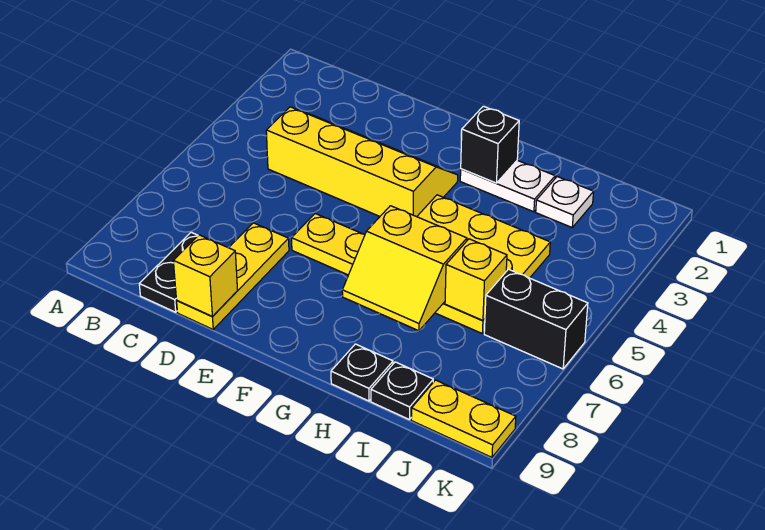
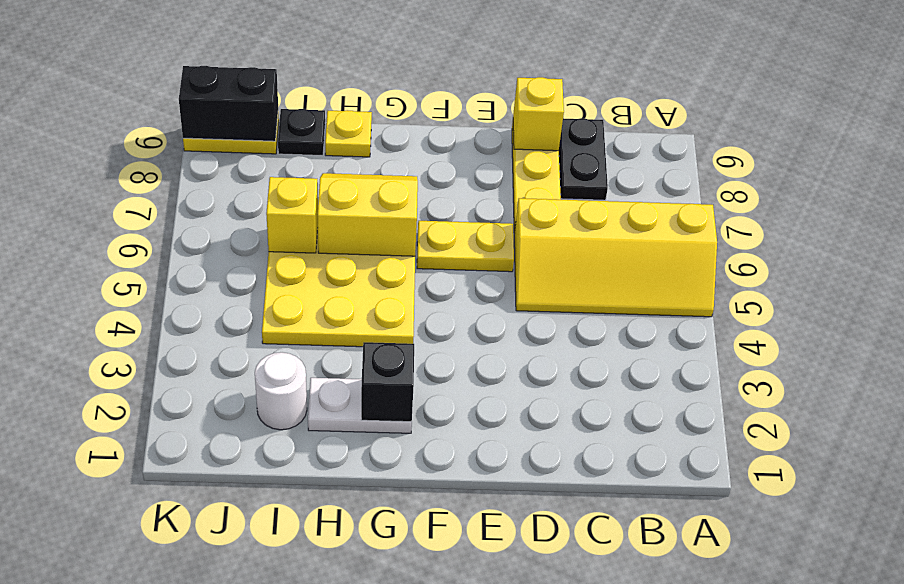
yellow 2x4 slope [266,107,458,217] -> yellow 2x4 slope moved to [514,198,717,317]
black 1x1 plate [331,344,393,401] -> yellow 1x1 plate [325,110,372,157]
white 1x1 plate [536,177,594,227] -> white 1x1 round brick [255,352,307,430]
black 1x2 brick [484,269,588,369] -> black 1x2 brick moved to [179,66,278,141]

